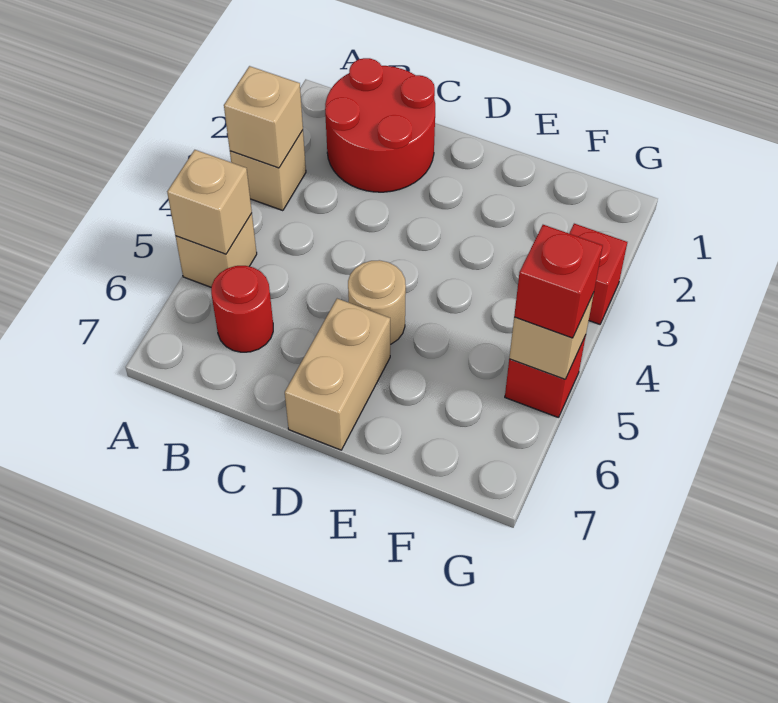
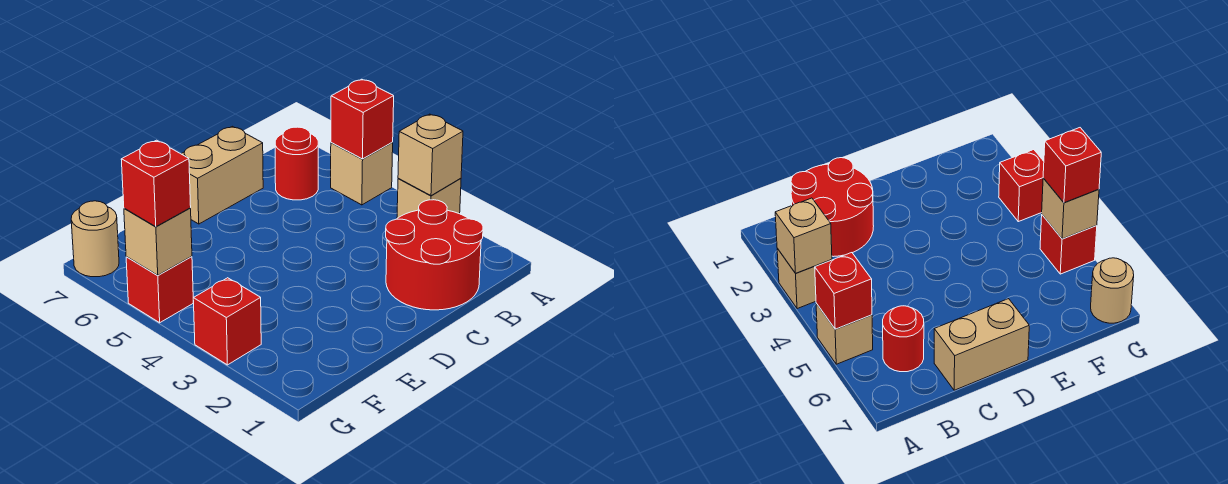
tan 1x1 brick [167,150,252,254] -> red 1x1 brick [331,79,394,159]
tan 1x1 round brick [348,260,406,344] -> tan 1x1 round brick moved to [71,201,119,277]
tan 1x2 brick [285,299,390,450] -> tan 1x2 brick turned to [181,126,263,224]

